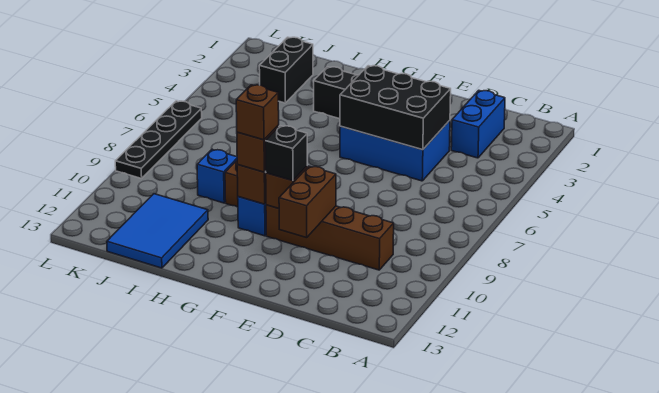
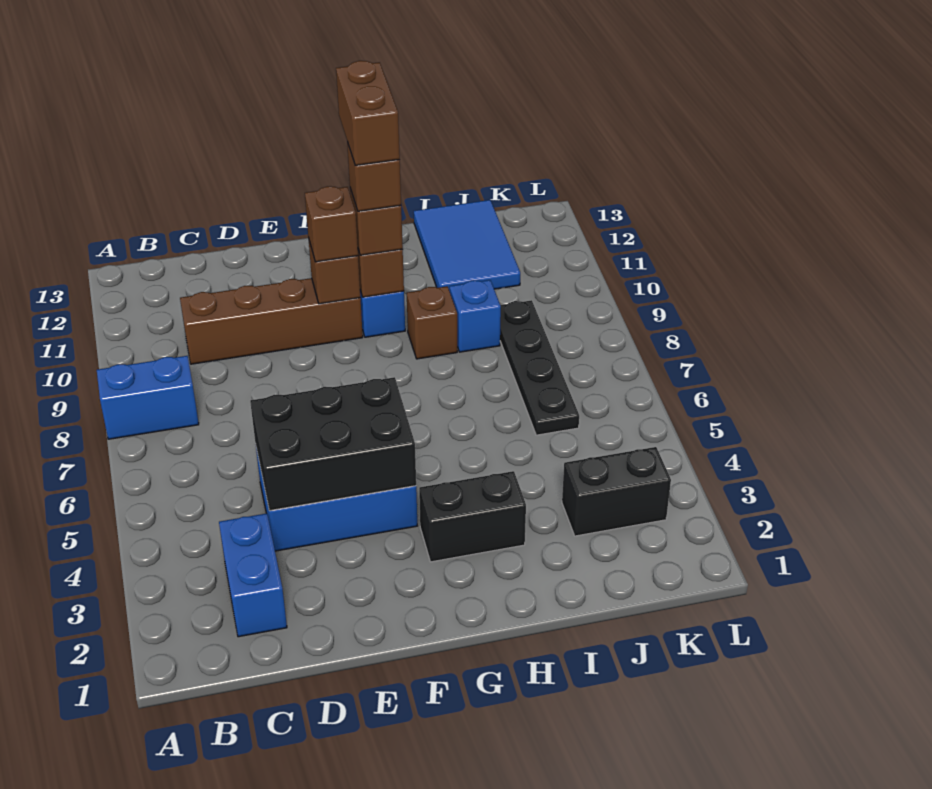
none -> blue 1x2 brick [97,356,199,439]
brown 1x2 brick [279,166,336,238] -> brown 1x2 brick moved to [336,61,400,165]
black 1x1 brick [265,126,307,181] -> brown 1x1 brick [305,186,358,262]
black 1x2 brick [259,37,313,103] -> black 1x2 brick turned to [562,447,671,536]
black 1x4 plate [115,101,202,179] -> black 1x4 plate moved to [500,300,579,435]

